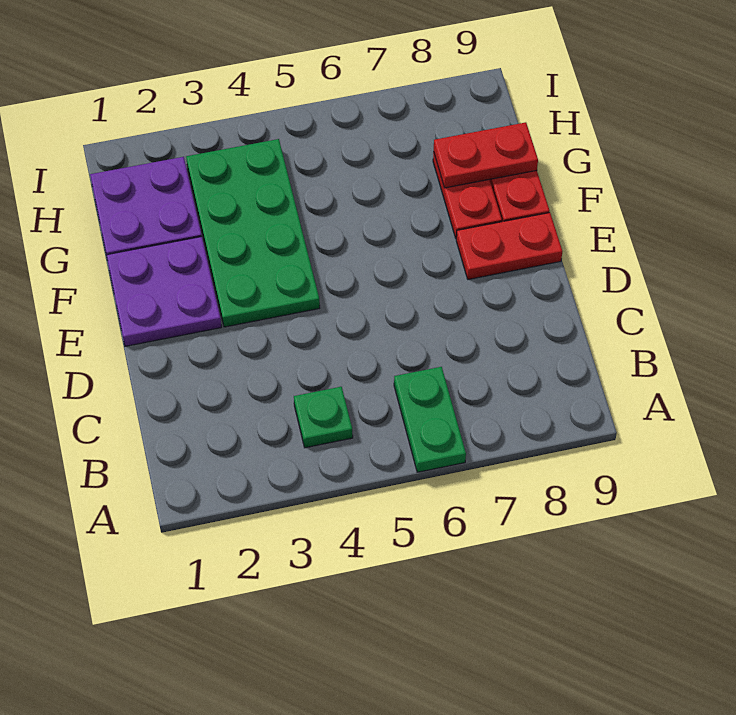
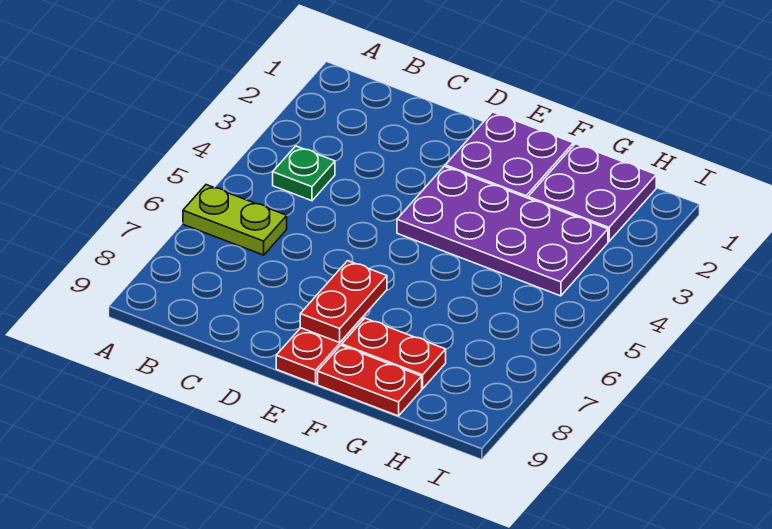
green 1x2 plate [394,367,466,472] -> lime 1x2 plate [183,185,287,255]
green 2x4 plate [186,139,320,327] -> purple 2x4 plate [397,166,608,296]
red 1x2 plate [434,122,538,188] -> red 1x2 plate moved to [300,261,387,343]

